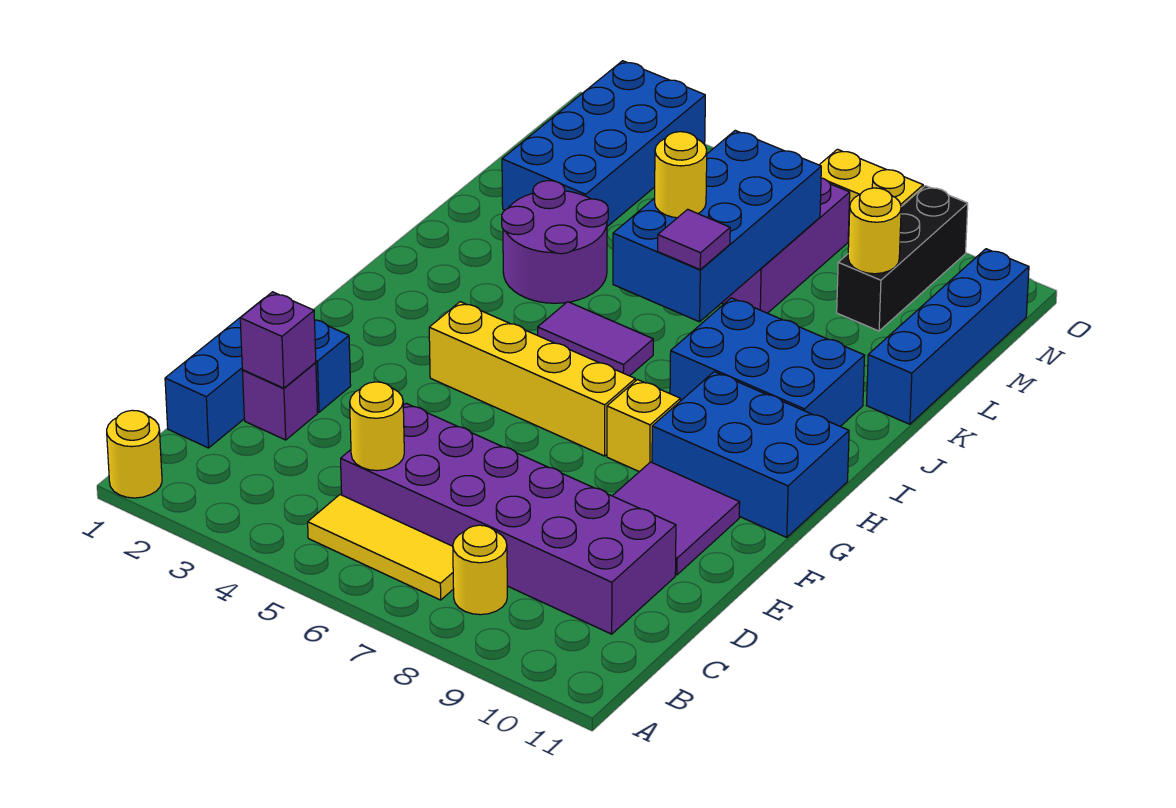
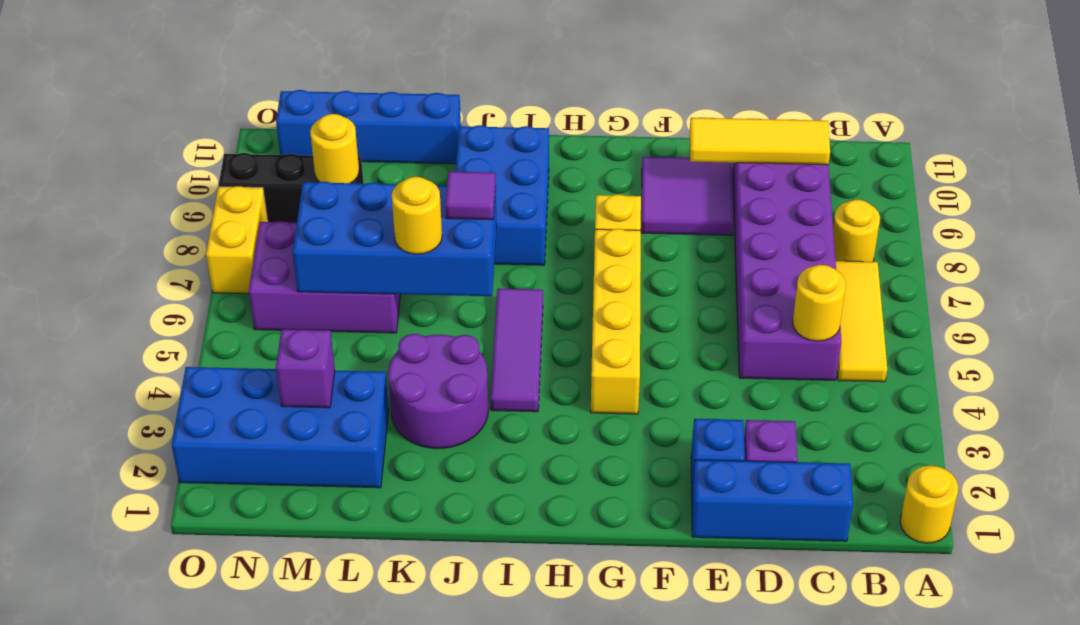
none -> yellow 1x3 tile [690,118,830,165]
purple 1x1 brick [240,292,316,388] -> purple 1x1 brick moved to [276,329,335,408]
blue 2x3 brick [652,372,849,537] -> none
purple 1x2 tile [538,302,653,376] -> purple 1x3 tile [491,289,543,412]

